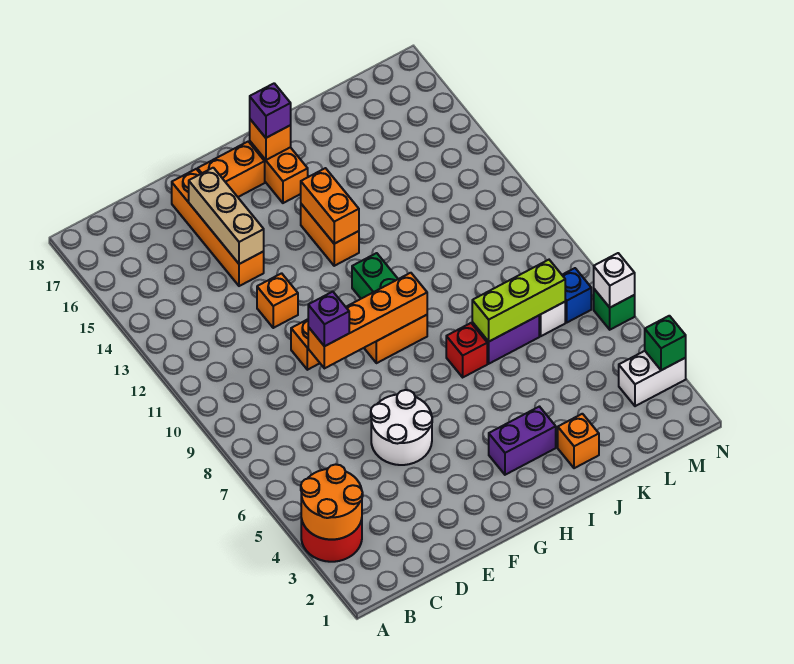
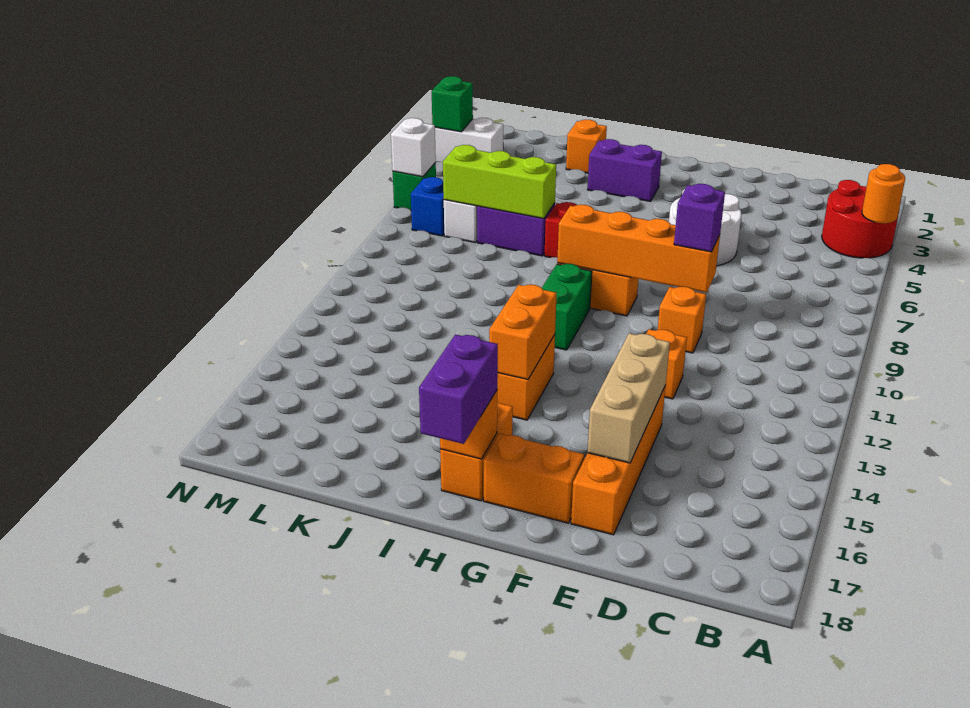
orange 2x2 round brick [301,464,363,540] -> orange 1x1 round brick [862,164,905,223]
purple 1x1 brick [250,83,291,138] -> purple 1x2 brick [419,335,498,444]

